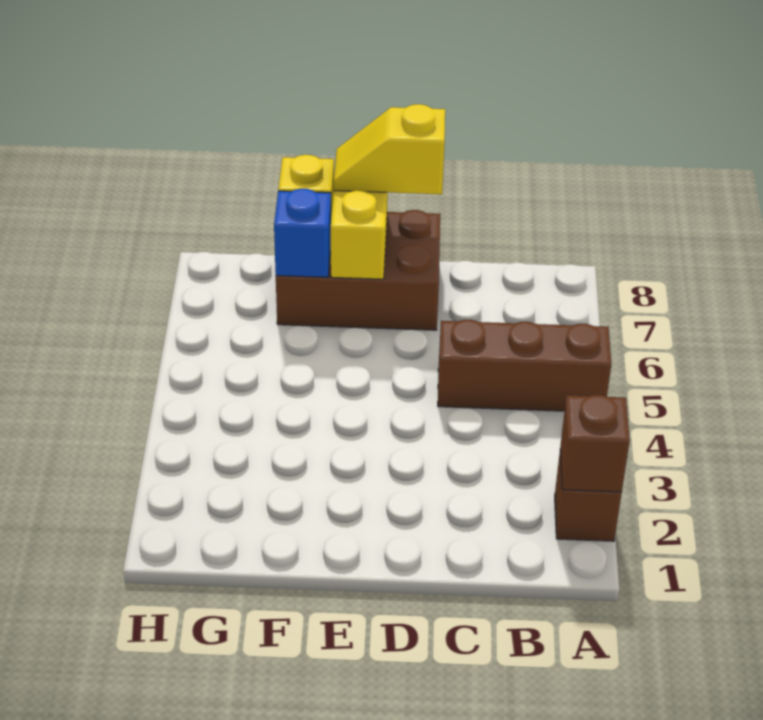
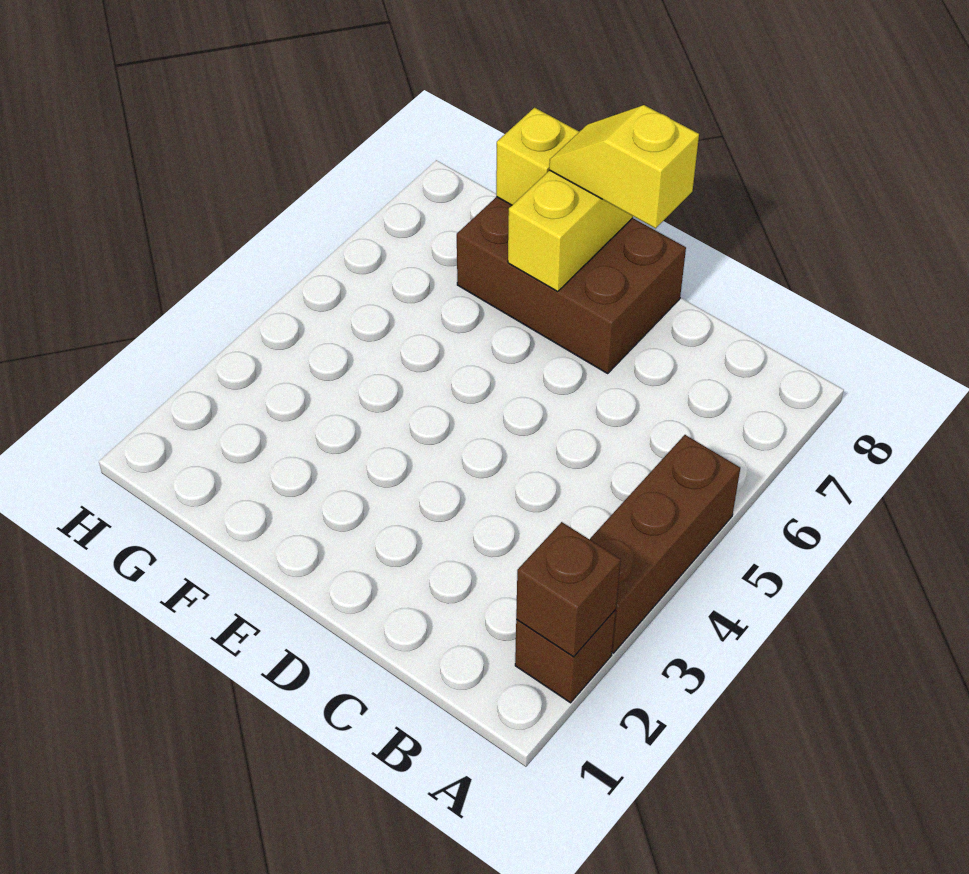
brown 1x3 brick [438,320,611,411] -> brown 1x3 brick turned to [590,435,740,653]
blue 1x1 brick [274,189,331,277] -> none

